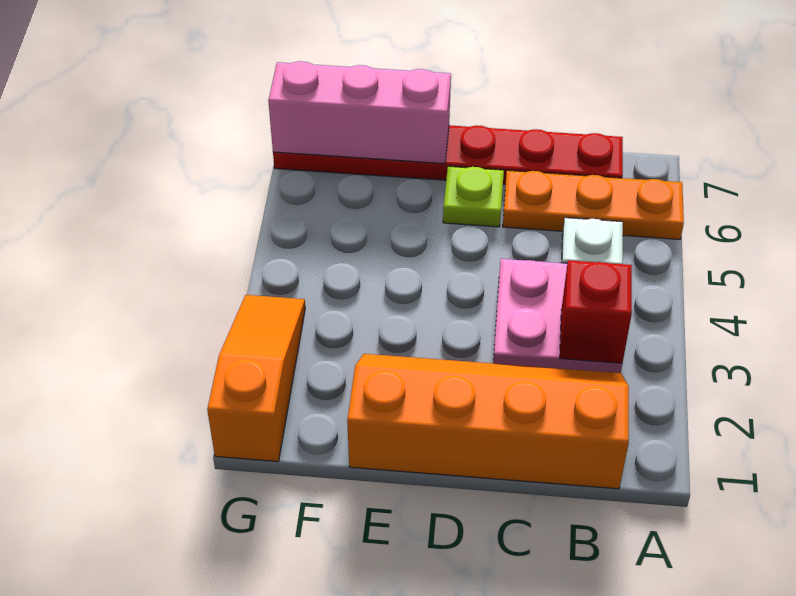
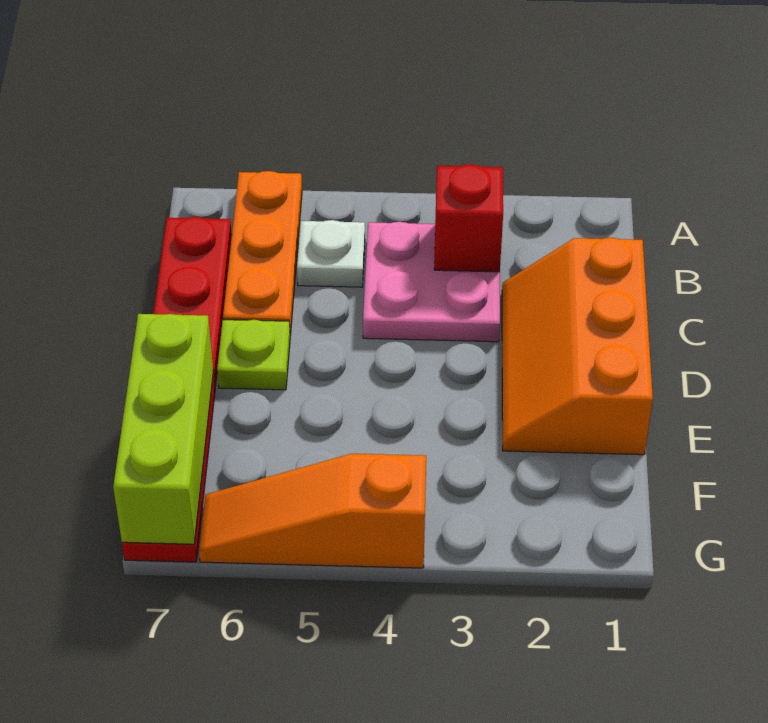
orange 2x4 slope [347,354,629,489] -> orange 2x3 slope [502,238,653,455]
pink 1x3 brick [268,61,451,164] -> lime 1x3 brick [113,314,213,544]
orange 1x3 slope [207,295,305,462] -> orange 1x3 slope moved to [199,454,426,568]

